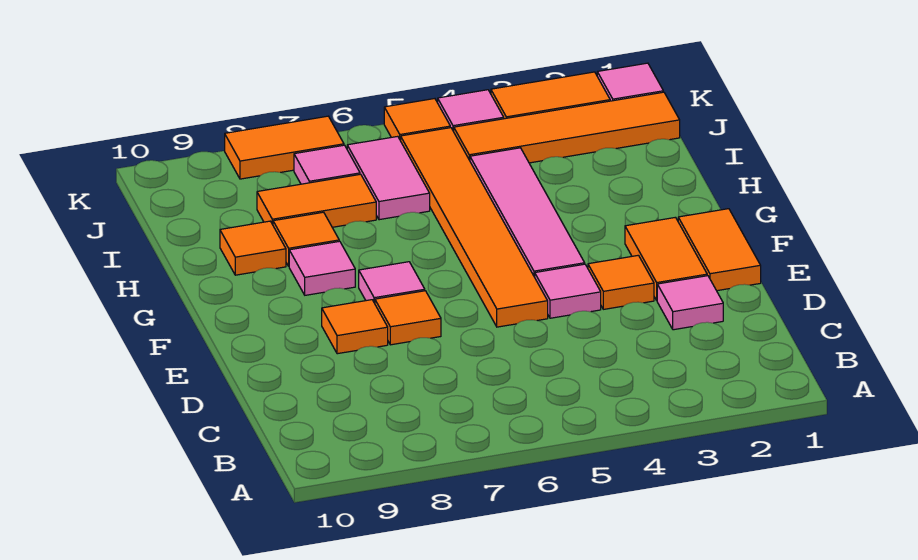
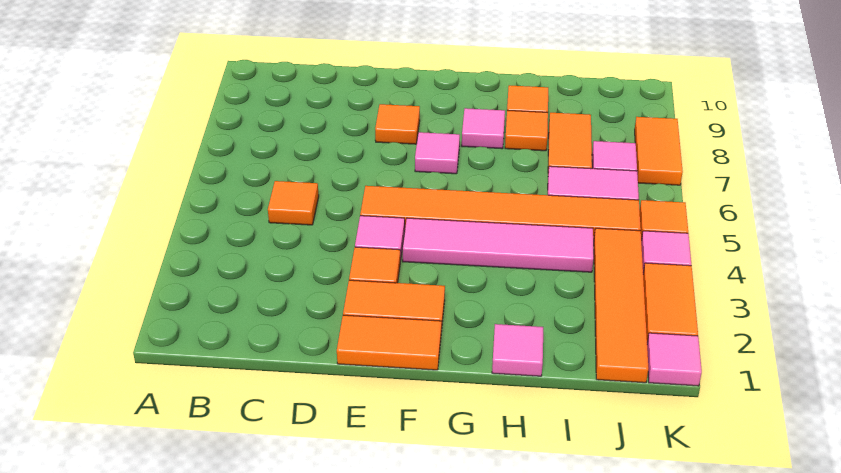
pink 1x1 tile [657,276,723,330] -> pink 1x1 tile moved to [492,324,543,376]
orange 1x1 tile [375,291,441,345] -> orange 1x1 tile moved to [268,181,319,225]

